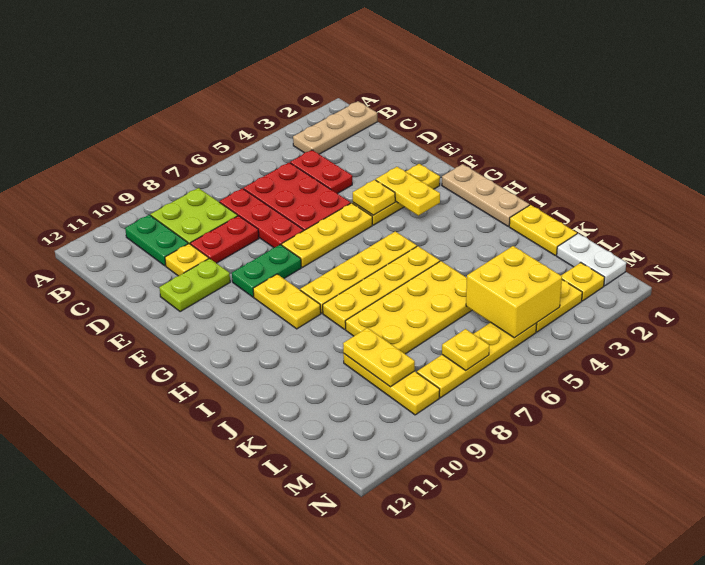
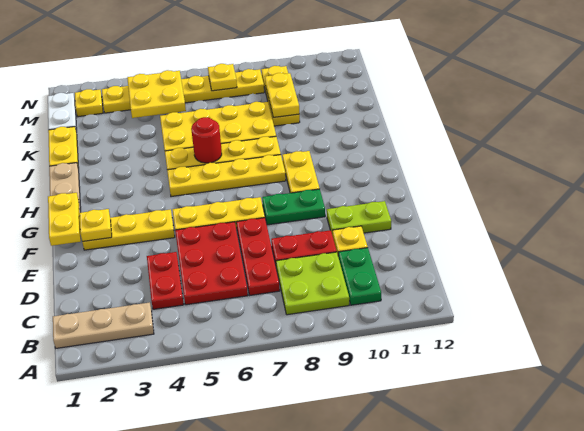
yellow 1x2 plate [376,167,440,216] -> yellow 1x2 plate moved to [48,193,81,246]
yellow 1x1 plate [353,180,395,215] -> yellow 1x1 plate moved to [79,209,112,241]
none -> red 1x1 round brick [191,117,222,163]
yellow 2x2 brick [466,246,562,338] -> yellow 2x2 plate [127,70,186,118]

